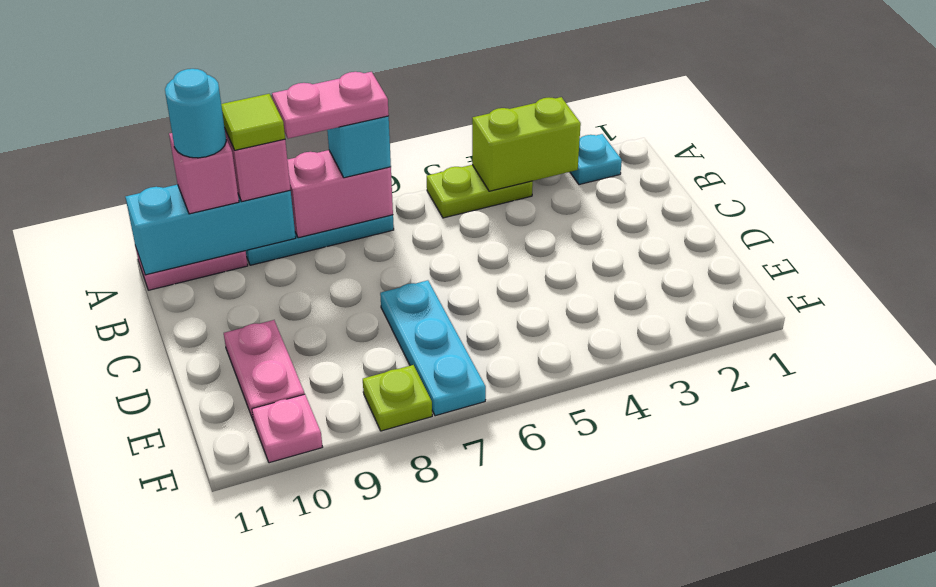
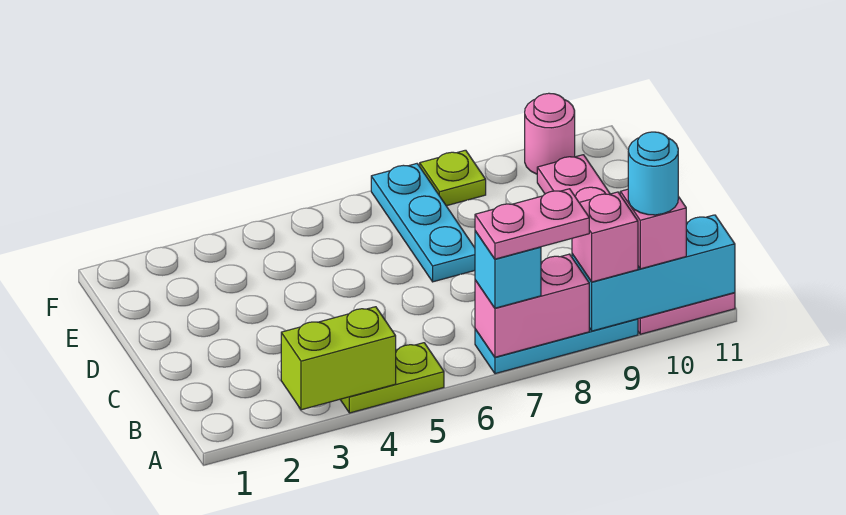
cyan 1x1 plate [570,134,622,185] -> none
lime 1x1 tile [221,94,285,150] -> none
pink 1x1 plate [252,394,322,463] -> pink 1x1 round brick [525,93,575,174]

